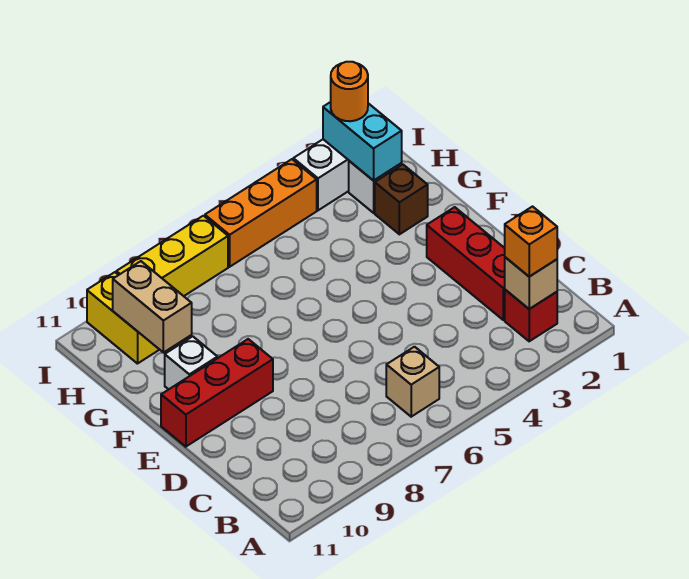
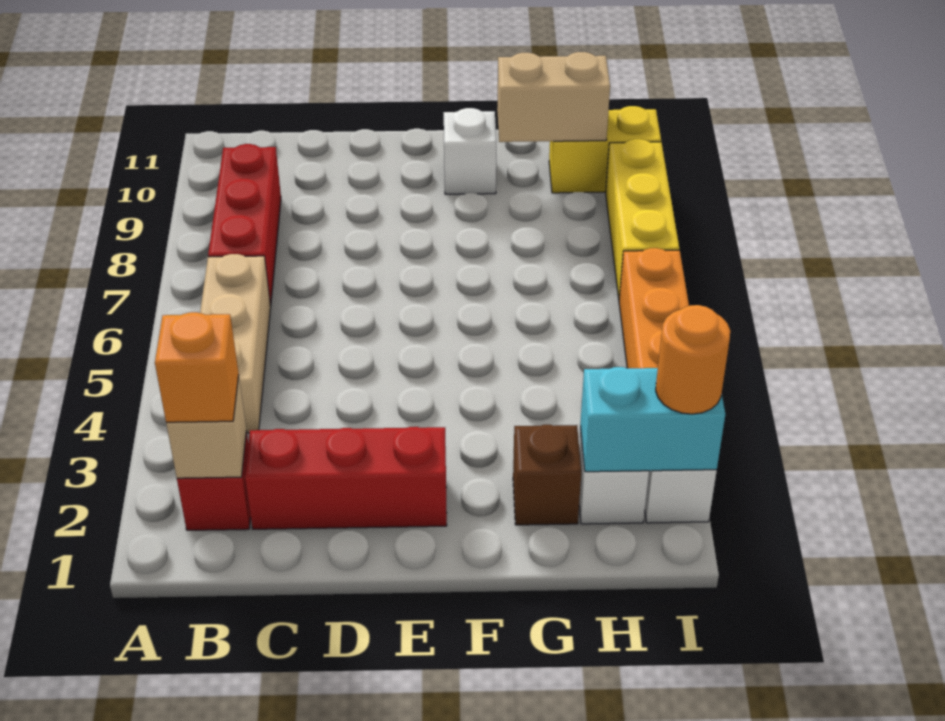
tan 1x1 brick [386,347,439,417] -> tan 1x3 brick [200,254,271,433]
red 1x3 brick [161,339,273,447] -> red 1x3 brick moved to [208,144,281,306]

